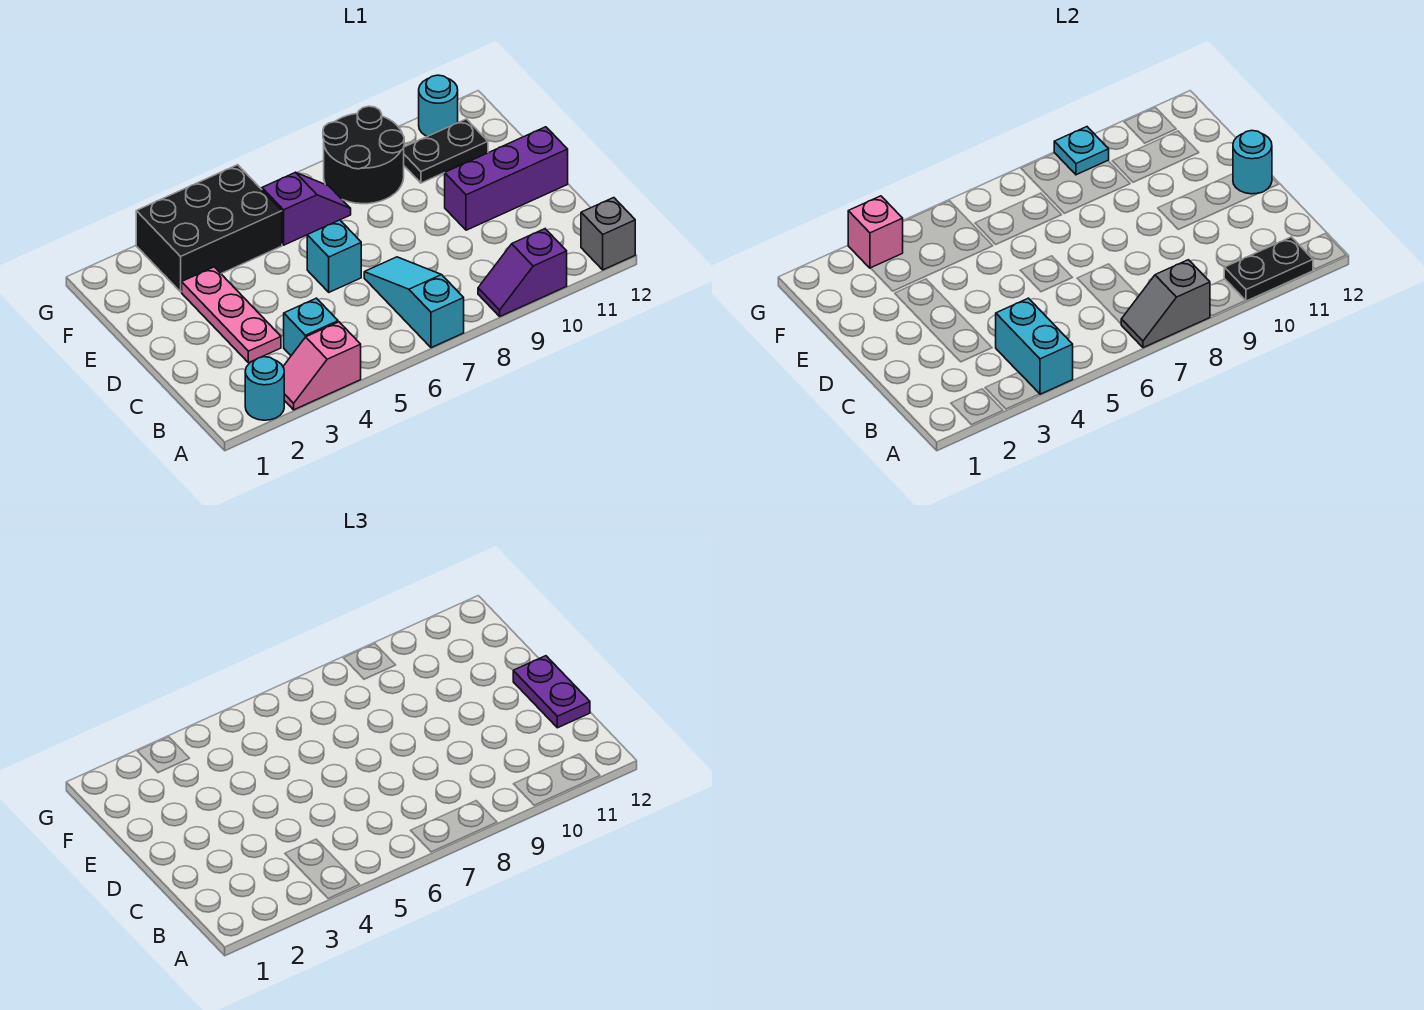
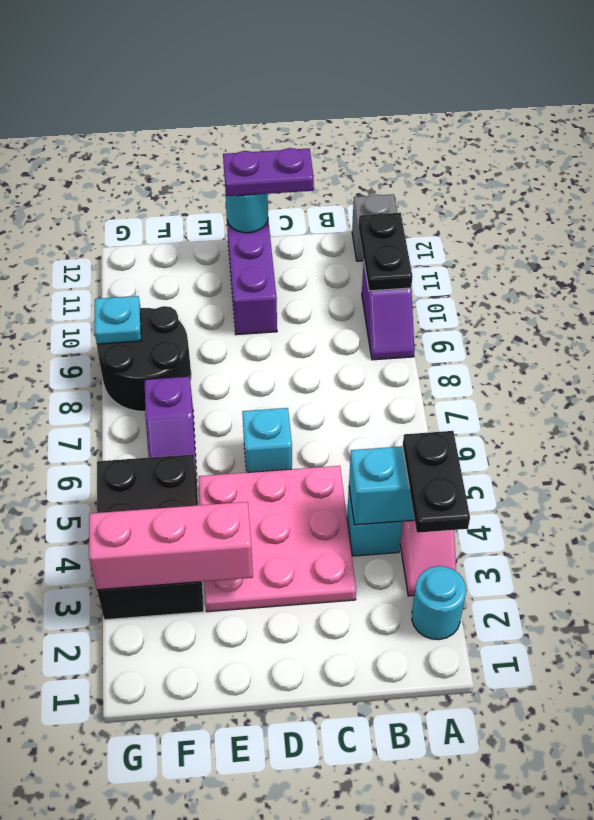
cyan 1x3 slope [364,257,464,348] -> none
grey 1x2 slope [1121,260,1210,348] -> none
pink 1x3 plate [182,267,281,363] -> pink 3x3 plate [198,466,356,612]
purple 1x2 slope [262,172,351,245] -> purple 1x2 slope turned to [145,377,197,480]
black 1x2 plate [404,119,488,183] -> black 1x2 plate moved to [403,431,470,533]
pink 1x1 brick [848,196,903,268] -> pink 1x3 brick [89,502,253,590]
cyan 1x1 round brick [419,75,458,136] -> none

